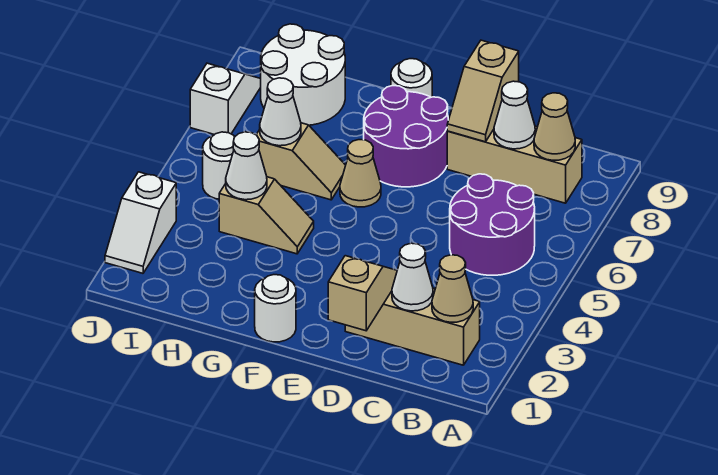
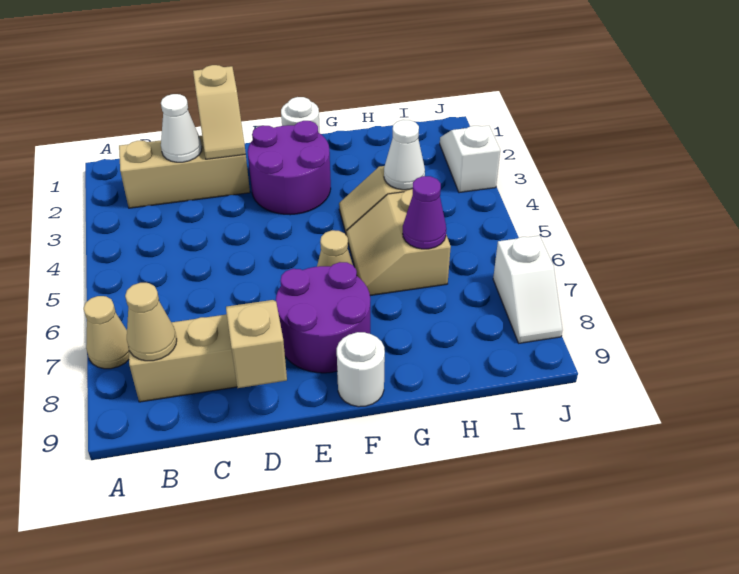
tan 1x1 cone [432,255,473,322] -> tan 1x1 cone moved to [84,296,129,369]
purple 2x2 round brick [450,174,535,275] -> purple 2x2 round brick moved to [248,121,331,215]
white 1x1 cone [494,81,535,149] -> none
tan 1x2 slope [256,123,346,200] -> tan 2x2 slope [347,189,451,296]
white 1x1 cone [260,78,301,146] -> purple 1x1 cone [403,176,446,249]
white 2x2 round brick [261,24,345,125] -> none
white 1x1 round brick [203,132,235,199] -> none

